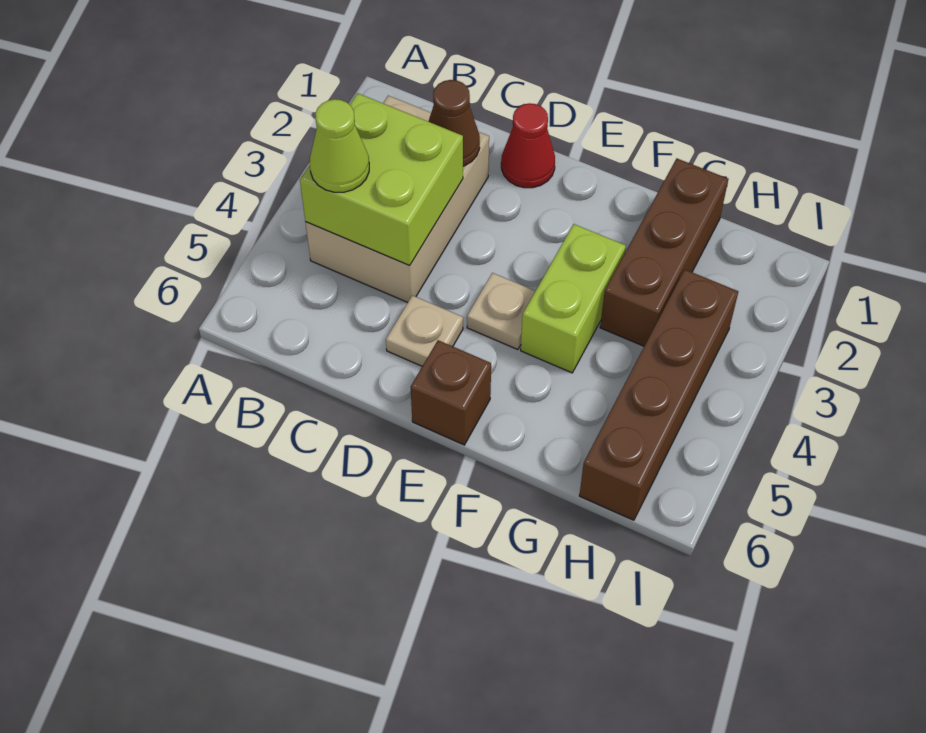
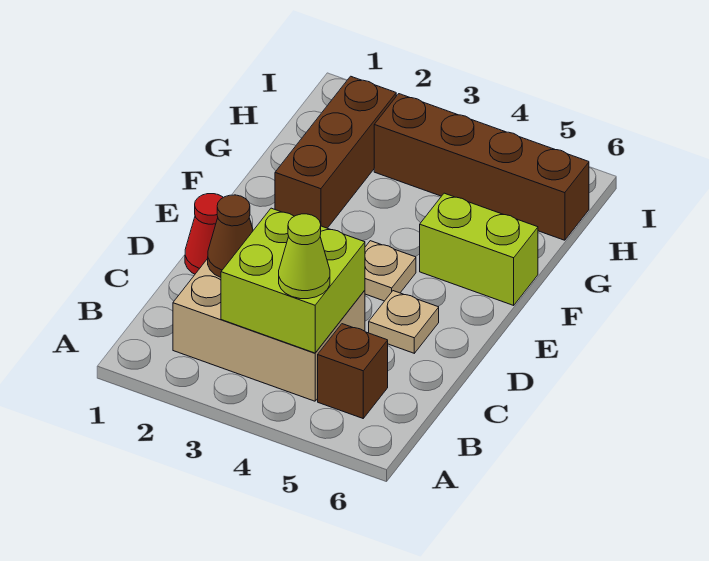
brown 1x1 brick [411,340,491,445] -> brown 1x1 brick moved to [318,324,388,418]
lime 1x2 brick [521,224,626,373] -> lime 1x2 brick moved to [420,193,538,305]
brown 1x3 brick [600,159,728,346] -> brown 1x3 brick turned to [275,76,396,228]

